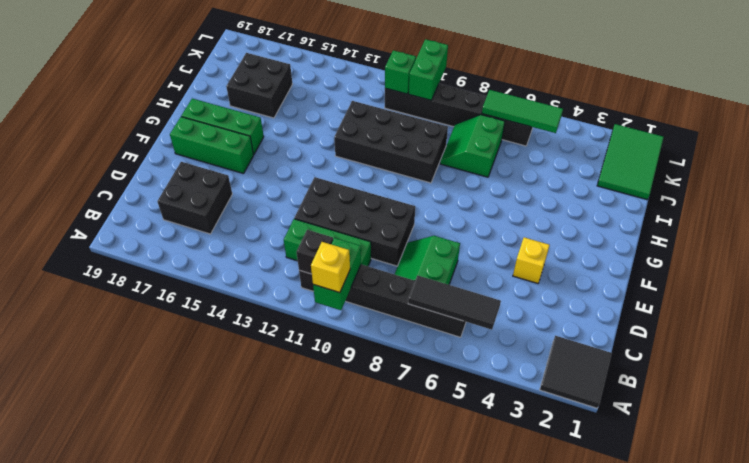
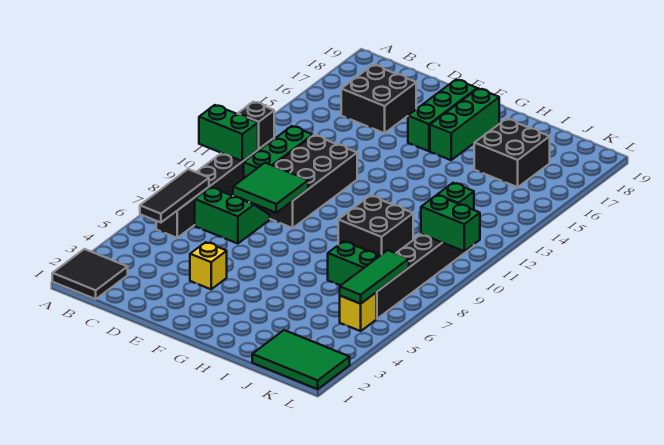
yellow 1x1 brick [311,242,350,293] -> yellow 1x1 brick moved to [340,293,376,331]
none -> green 2x2 tile [233,163,308,213]
black 2x4 brick [334,101,448,183] -> black 2x2 brick [338,196,413,256]

